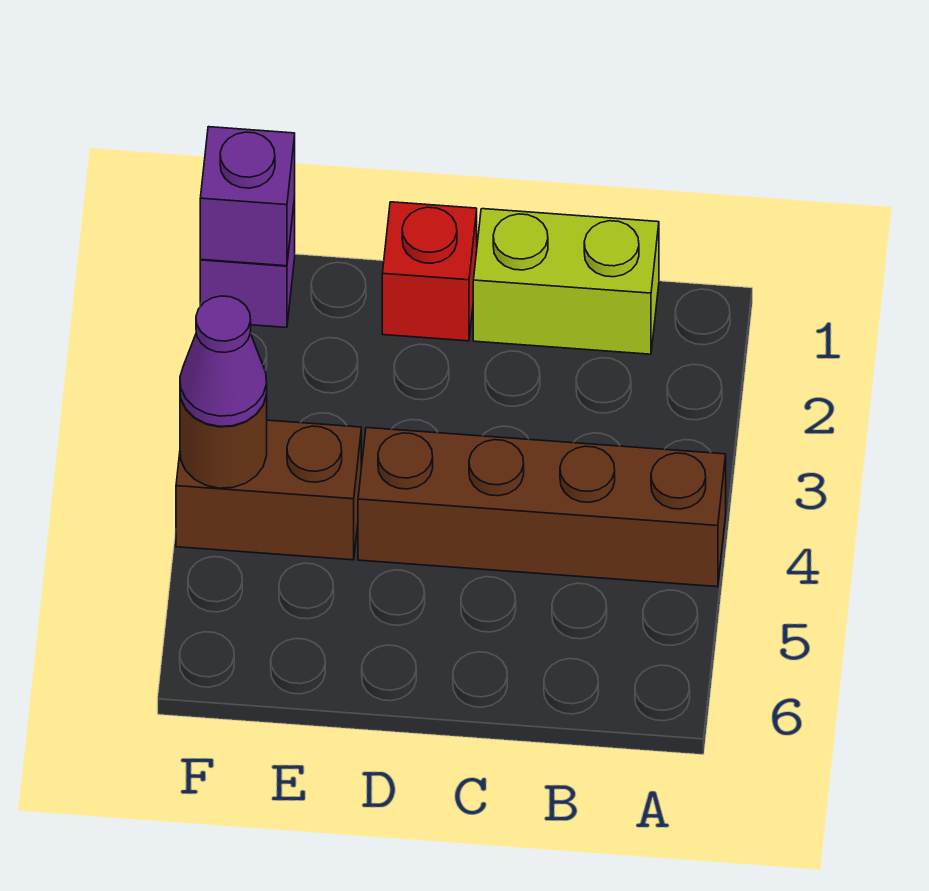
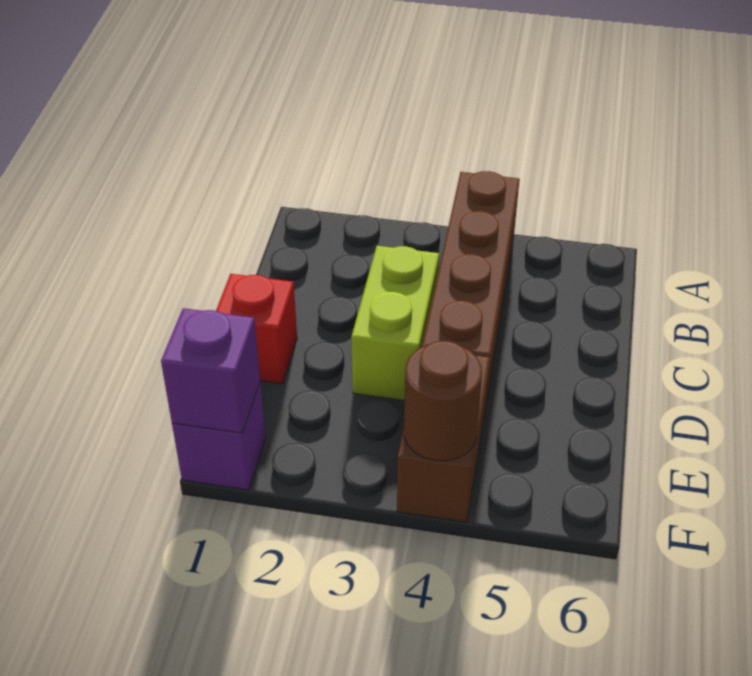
lime 1x2 brick [473,209,659,354] -> lime 1x2 brick moved to [351,246,439,401]
purple 1x1 cone [180,296,267,426] -> none

